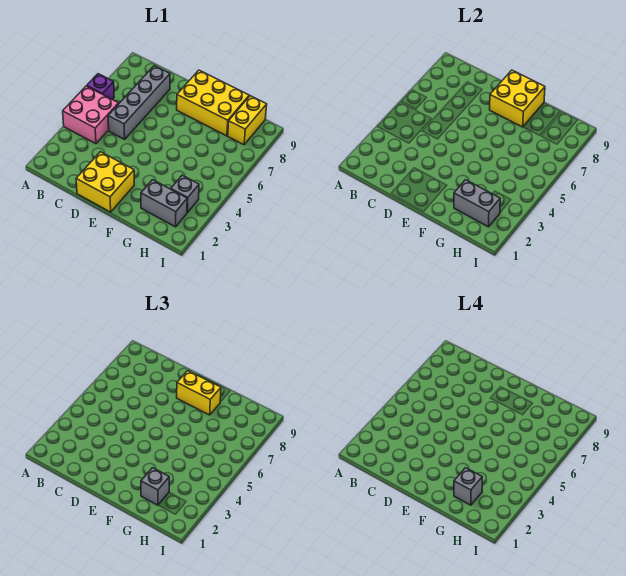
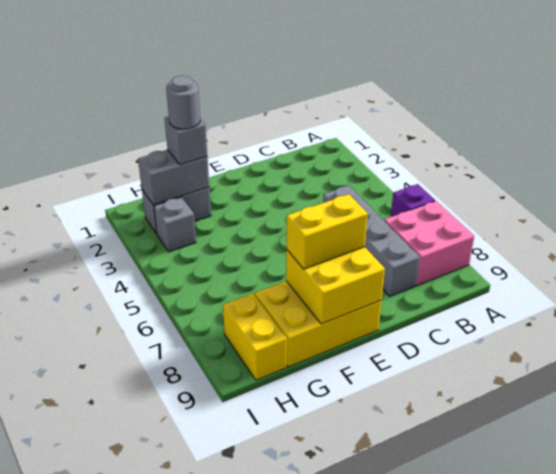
pink 2x2 brick [63,86,119,144] -> pink 2x2 brick moved to [384,201,474,285]
yellow 2x2 brick [76,152,134,212] -> none
grey 1x1 brick [454,468,482,505] -> grey 1x1 round brick [166,75,200,129]

